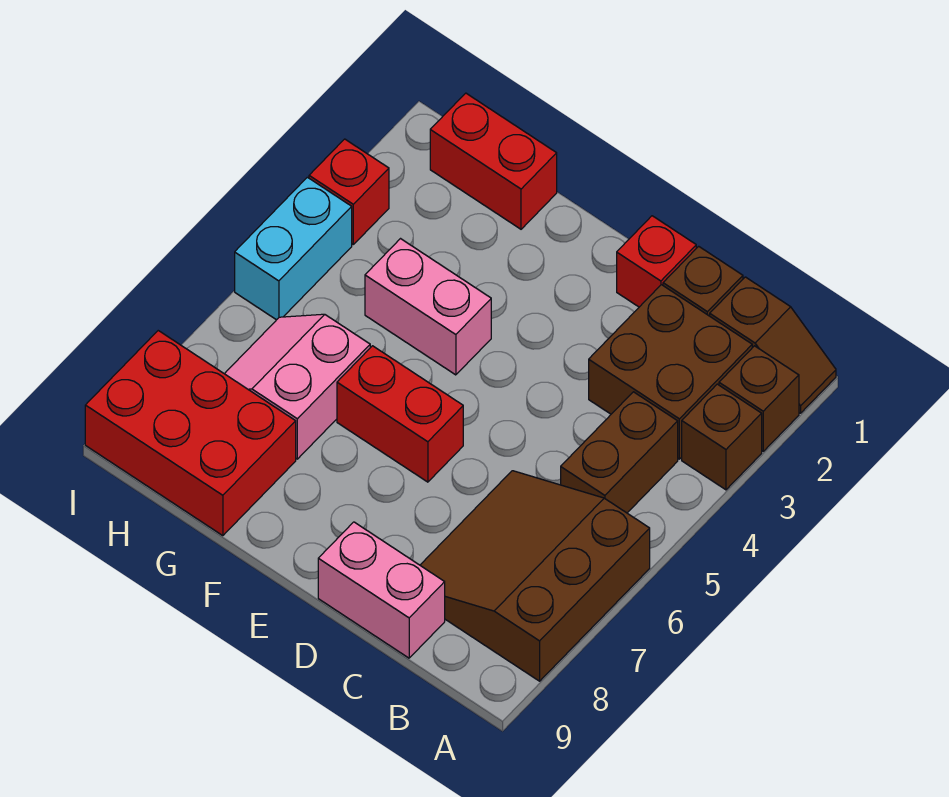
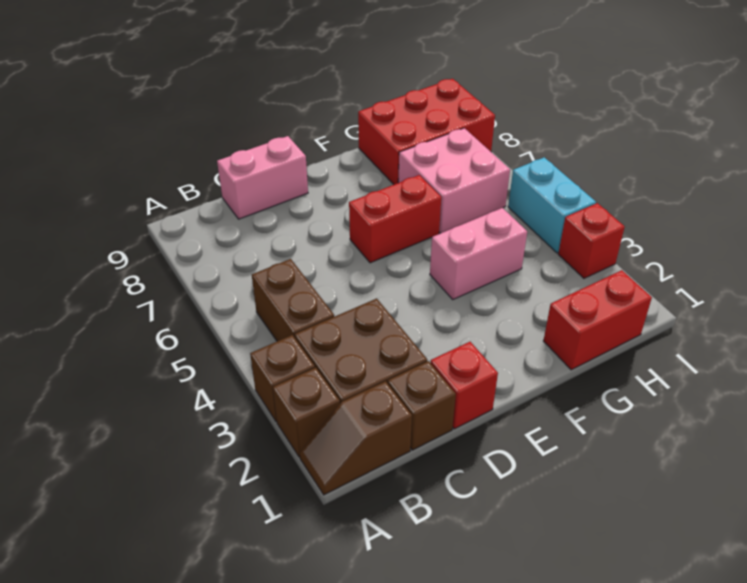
brown 3x3 slope [420,471,650,681] -> none
pink 2x2 slope [225,314,370,459] -> pink 2x2 brick [398,128,510,233]

